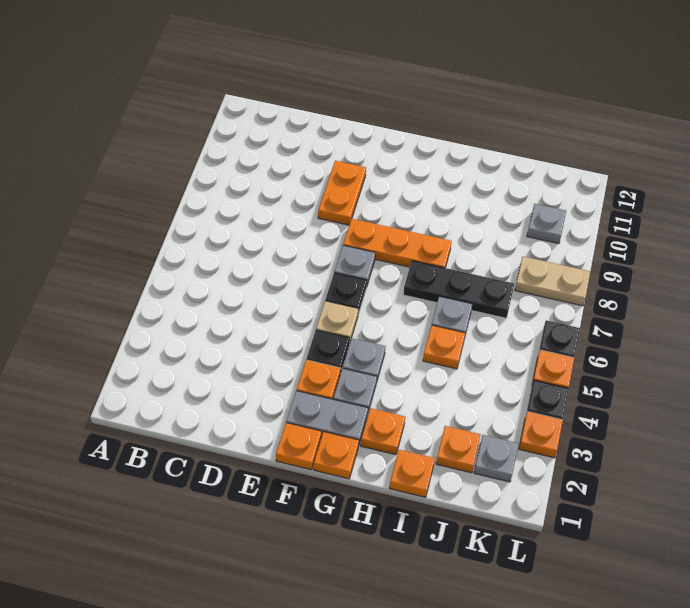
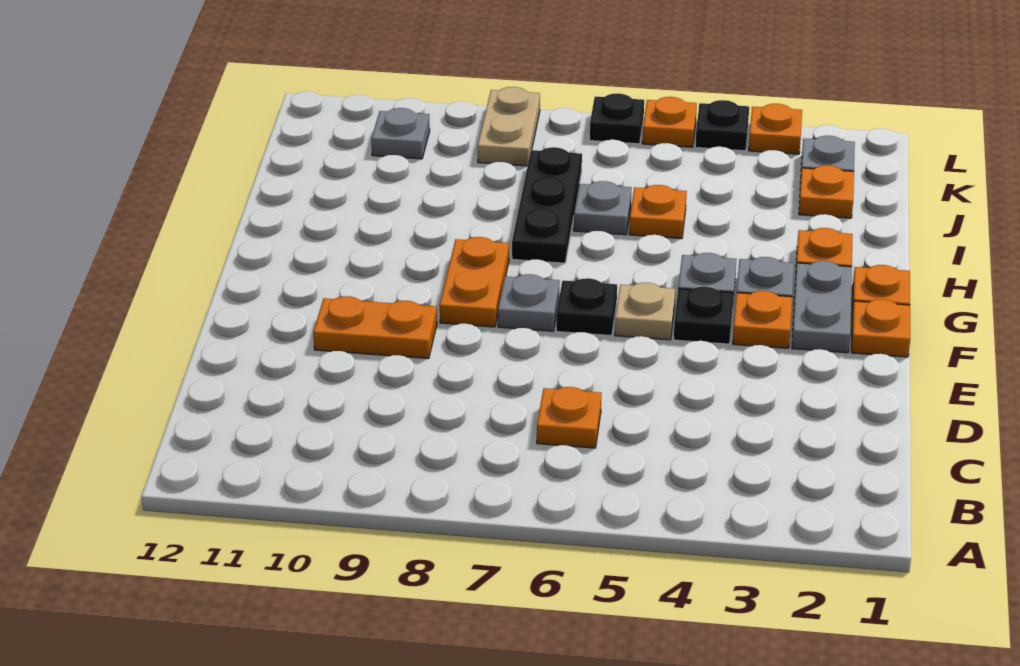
orange 1x3 plate [343,219,452,268] -> orange 1x2 plate [440,237,509,327]
orange 1x1 plate [390,450,435,497] -> orange 1x1 plate moved to [537,387,601,448]

